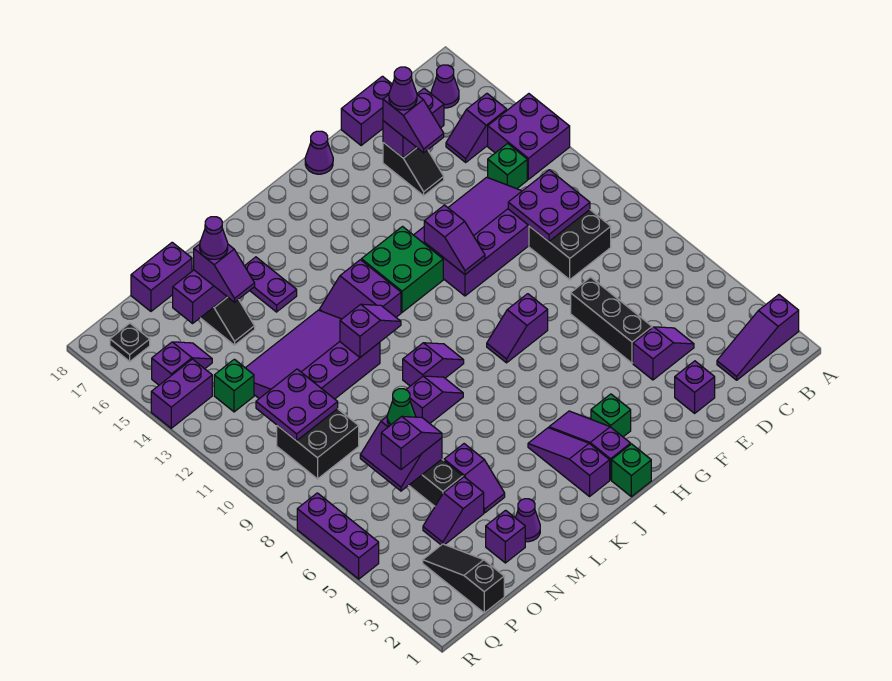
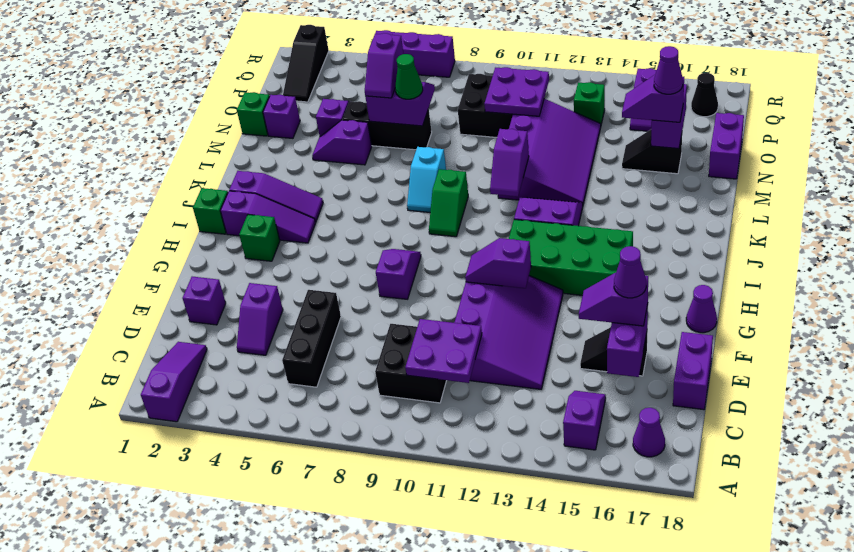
purple 2x2 brick [488,94,570,179] -> none
green 1x1 brick [488,143,527,189] -> green 1x1 brick moved to [237,92,270,136]
black 1x3 brick [571,277,652,363] -> black 1x3 brick turned to [282,290,341,387]
green 2x2 brick [361,227,443,312] -> green 2x4 brick [509,219,633,295]
purple 1x2 slope [403,343,464,386] -> green 1x2 slope [429,169,468,237]
purple 1x2 slope [406,376,463,423] -> cyan 1x2 slope [407,147,446,212]
purple 1x2 plate [245,257,297,312] -> none
purple 1x1 cone [515,499,540,542] -> none
black 1x3 slope [423,544,504,613] -> black 1x3 slope turned to [283,25,329,102]
purple 1x2 brick [151,359,212,428] -> none
black 1x1 plate [110,323,150,361] -> black 1x1 cone [691,73,718,117]

